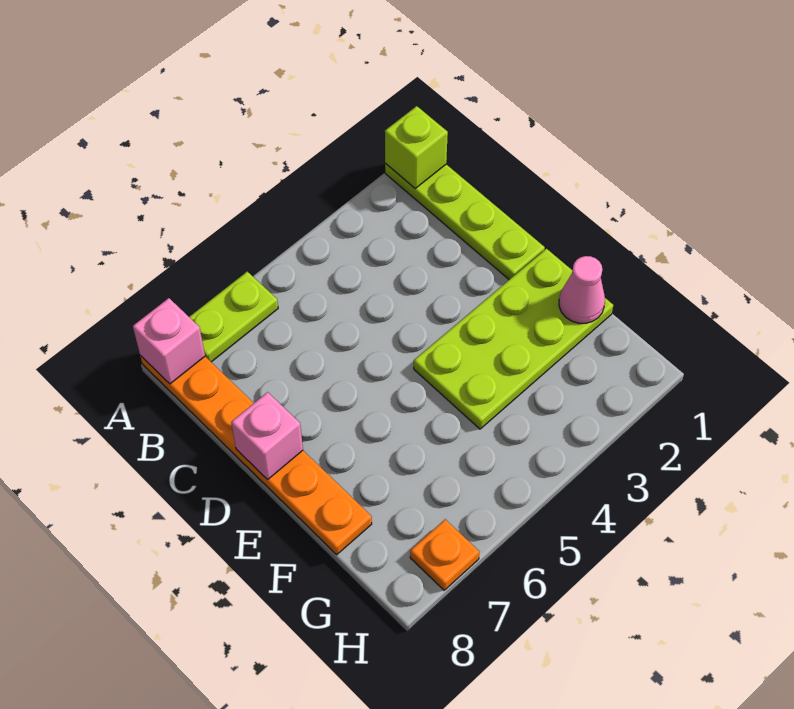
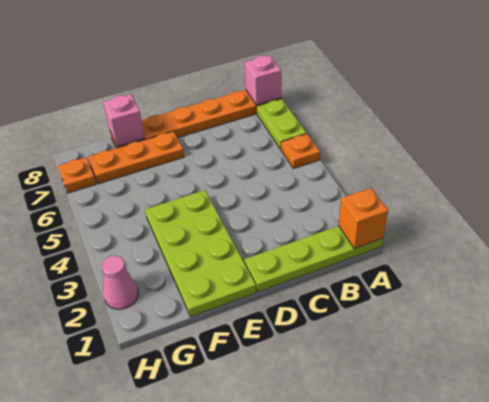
lime 1x1 brick [385,106,448,188] -> orange 1x1 brick [338,188,388,249]
none -> orange 1x1 plate [281,134,320,169]
pink 1x1 brick [231,392,303,480] -> pink 1x1 brick moved to [103,94,145,147]
none -> orange 1x3 plate [88,131,184,184]
pink 1x1 cone [559,256,605,323] -> pink 1x1 cone moved to [102,256,138,309]

